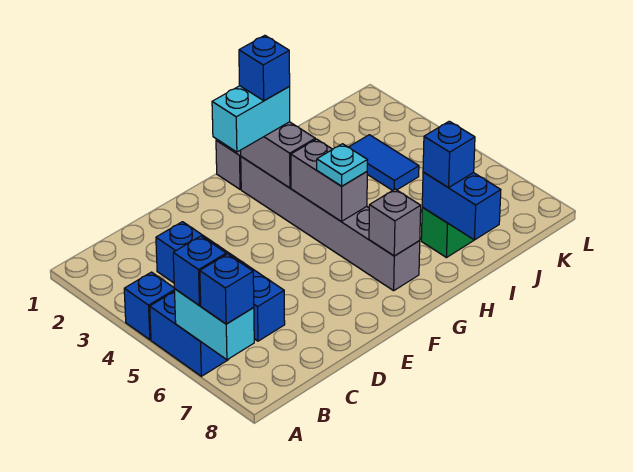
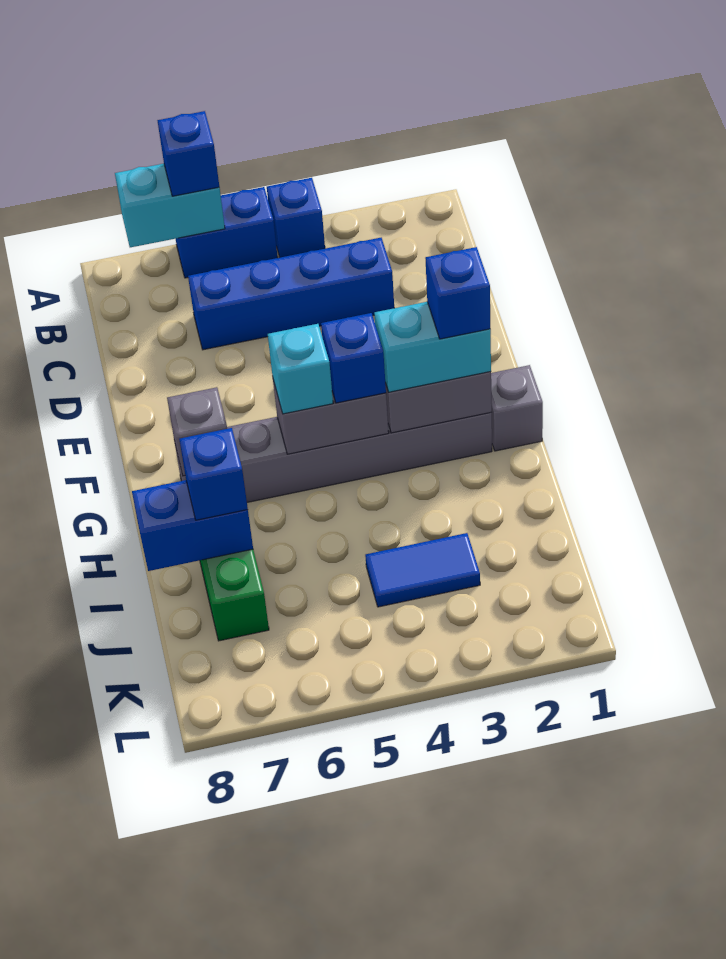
blue 1x1 brick [200,254,254,324] -> blue 1x1 brick moved to [321,313,386,403]
cyan 1x2 brick [212,86,290,152] -> cyan 1x2 brick turned to [374,302,491,392]
cyan 1x1 plate [317,144,367,186] -> cyan 1x1 brick [268,324,333,414]

